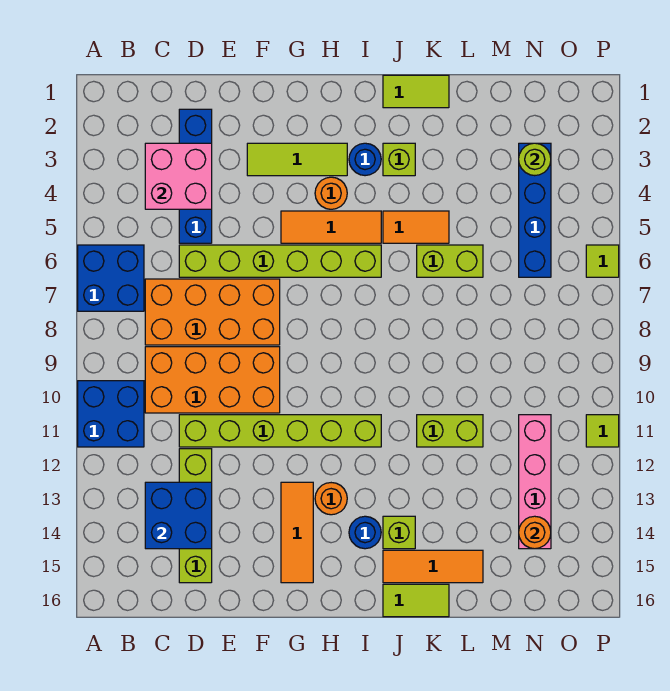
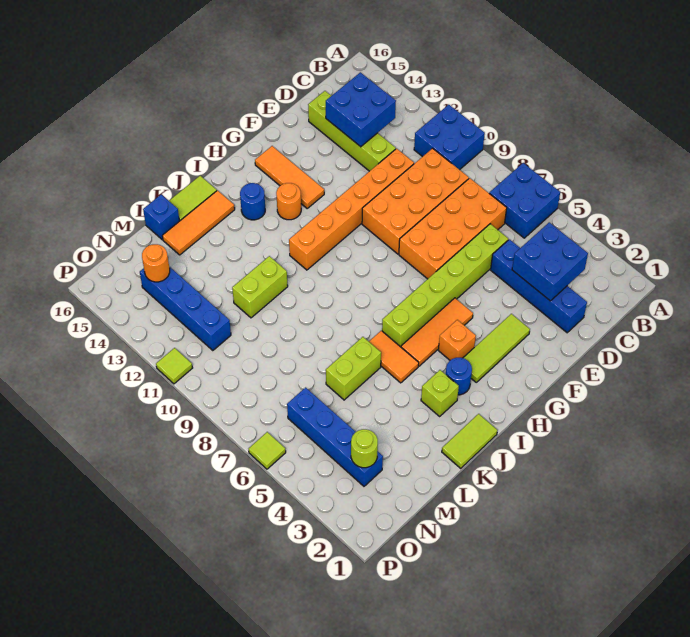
pink 2x2 brick [145,143,212,209] -> blue 2x2 brick [512,222,588,301]
lime 1x6 brick [179,415,381,447] -> orange 1x6 brick [289,148,414,270]
orange 1x1 round brick [315,177,347,209] -> orange 1x1 brick [438,320,476,360]
orange 1x2 tile [383,211,449,243] -> orange 1x2 tile turned to [369,331,419,383]
lime 1x1 brick [383,516,415,549] -> none
none -> blue 1x1 brick [143,195,179,240]
pink 1x4 brick [519,415,551,549] -> blue 1x4 brick [140,267,231,350]

